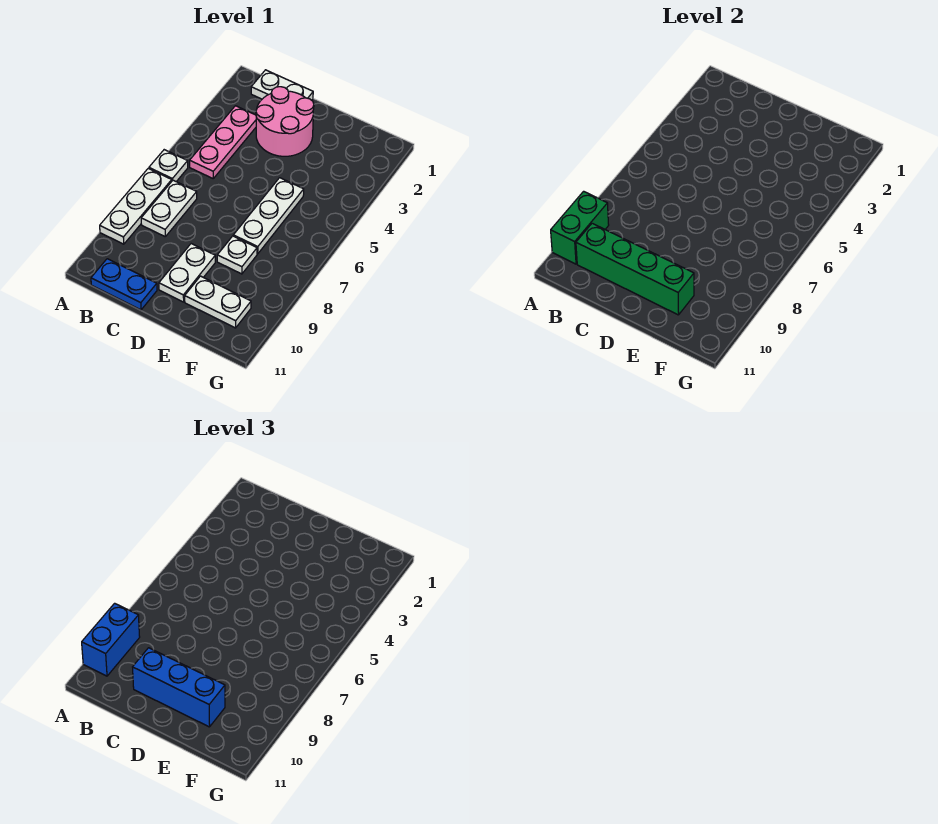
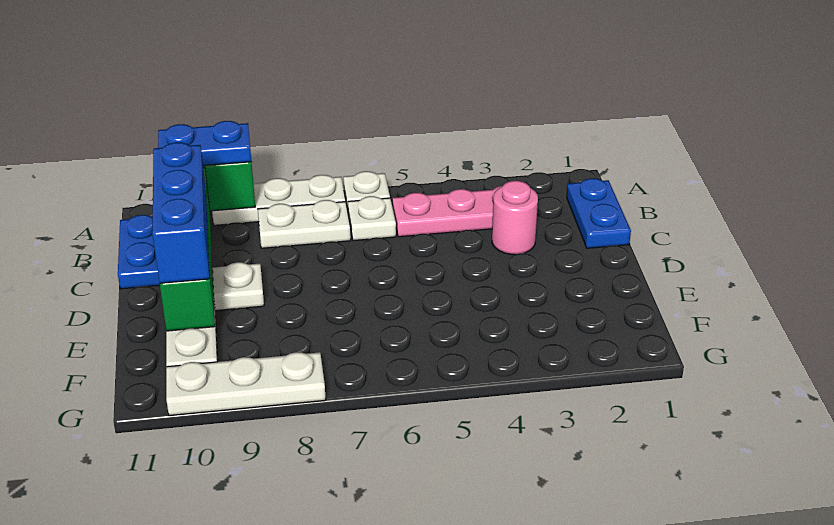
blue 1x2 brick [82,603,140,676] -> blue 1x2 plate [158,121,251,165]
white 1x2 plate [251,70,313,100] -> blue 1x2 plate [567,178,631,248]
pink 2x2 round brick [256,87,314,156] -> pink 1x1 round brick [492,181,538,254]
white 1x3 plate [233,178,304,254] -> white 1x3 plate moved to [166,352,326,416]
white 1x1 plate [217,236,257,274] -> white 1x1 plate moved to [348,196,396,241]

